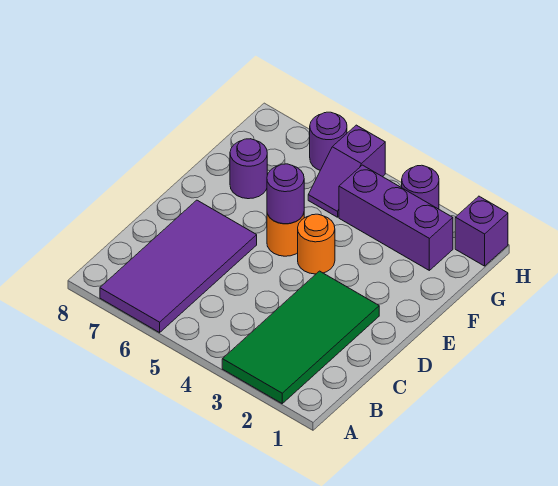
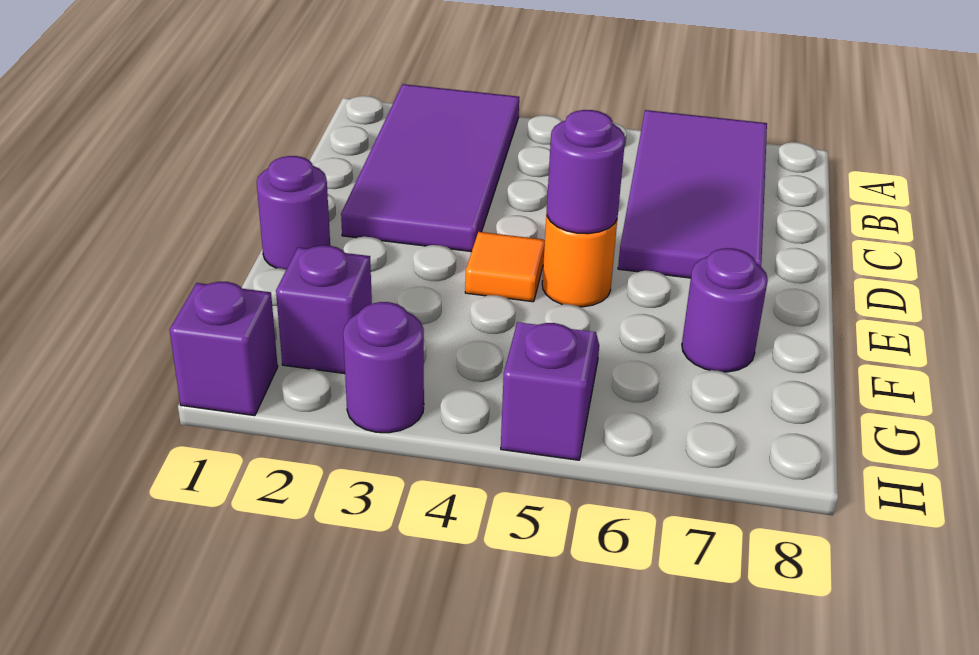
green 2x4 tile [222,271,379,403] -> purple 2x4 tile [341,84,519,252]
orange 1x1 round brick [298,214,335,274] -> orange 1x1 tile [465,232,545,302]
purple 1x3 brick [339,165,453,270] -> purple 1x1 brick [276,245,372,374]
purple 1x1 round brick [310,112,347,170] -> purple 1x1 round brick moved to [257,156,330,270]

